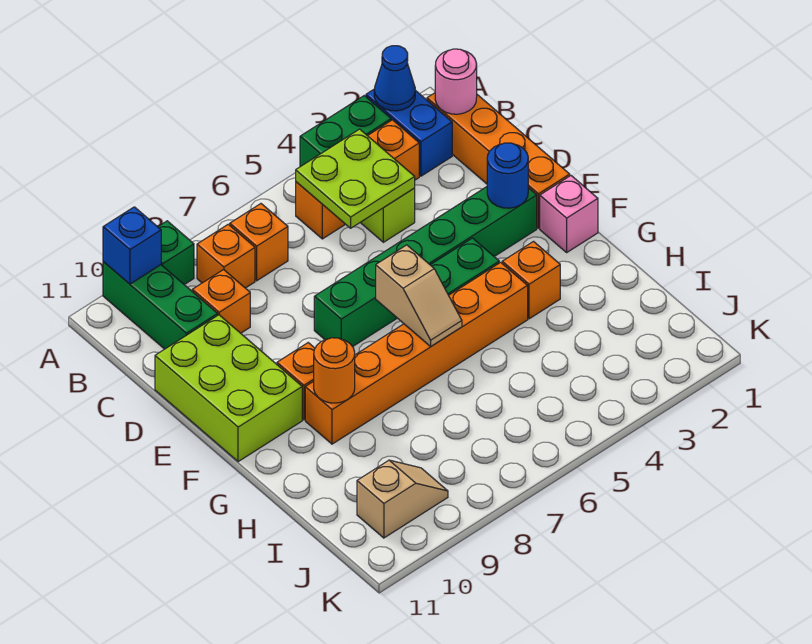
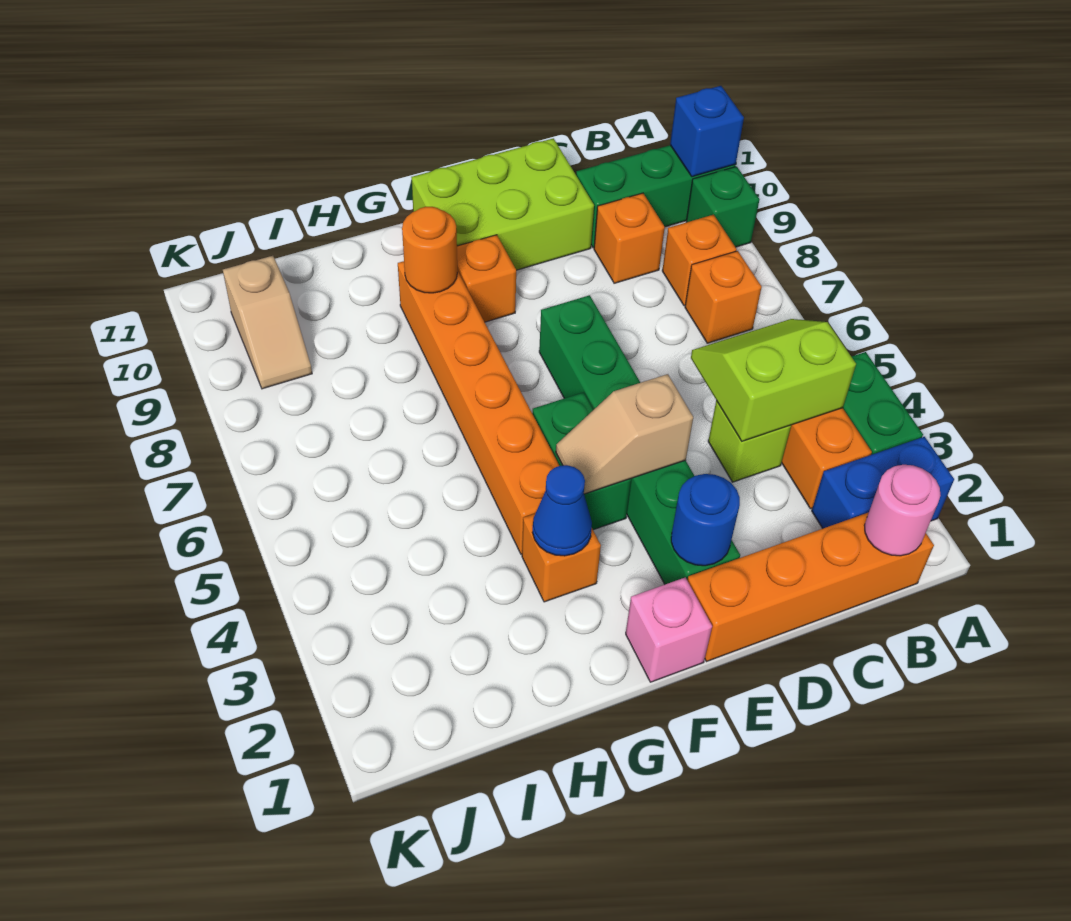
blue 1x1 cone [374,46,415,111] -> blue 1x1 cone moved to [532,465,592,556]
lime 2x2 plate [296,129,415,228] -> lime 2x2 slope [691,319,856,441]
tan 1x2 slope [376,245,462,346] -> tan 1x2 slope moved to [556,374,693,494]

